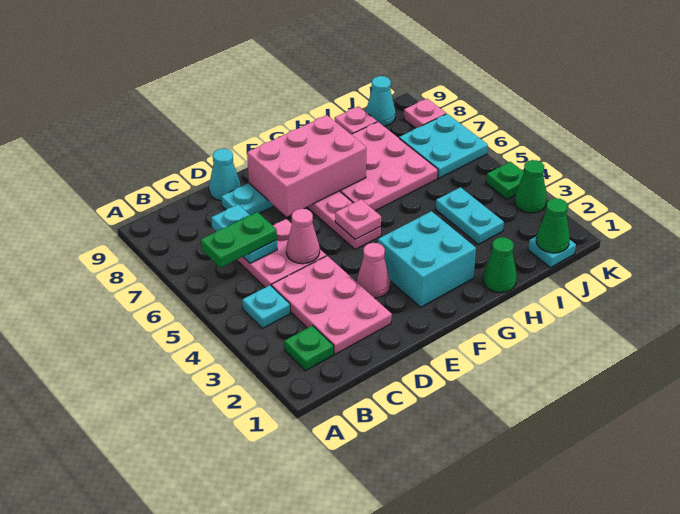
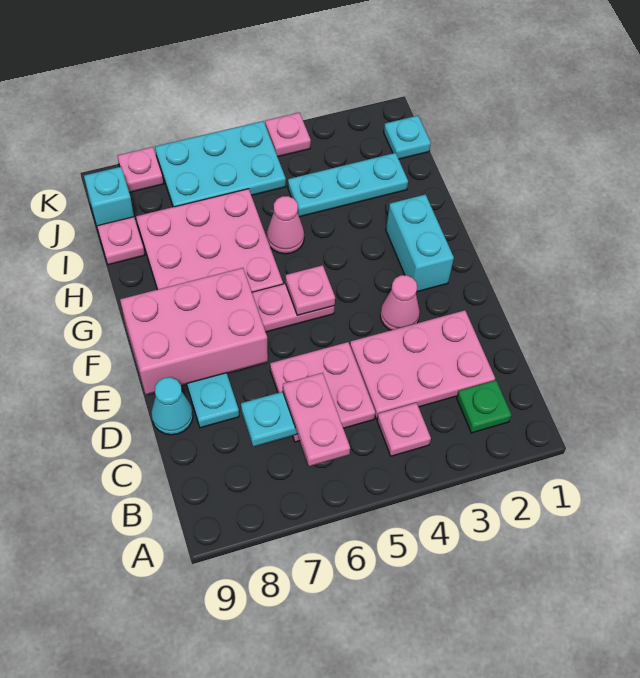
cyan 1x1 plate [242,285,290,328] -> pink 1x1 plate [377,403,431,456]
green 1x2 plate [201,212,277,268] -> pink 1x2 plate [283,373,350,466]
pink 1x1 cone [286,209,320,264] -> pink 1x1 cone moved to [267,196,304,254]
pink 2x3 brick [247,115,366,217] -> pink 2x3 brick turned to [120,268,268,394]
cyan 2x2 brick [378,211,476,307] -> cyan 1x2 brick [386,194,454,292]
green 1x1 cone [483,237,517,292] -> none
cyan 1x2 plate [436,187,504,244] -> cyan 1x3 plate [288,153,408,217]
green 1x1 cone [536,198,570,253] -> none
cyan 2x2 plate [399,114,488,178] -> cyan 2x3 plate [155,121,286,207]
cyan 1x1 cone [366,76,396,126] -> cyan 1x1 brick [84,167,134,226]
green 1x1 cone [515,160,547,213] -> none
green 1x1 plate [486,162,524,199] -> pink 1x1 plate [265,113,311,157]

